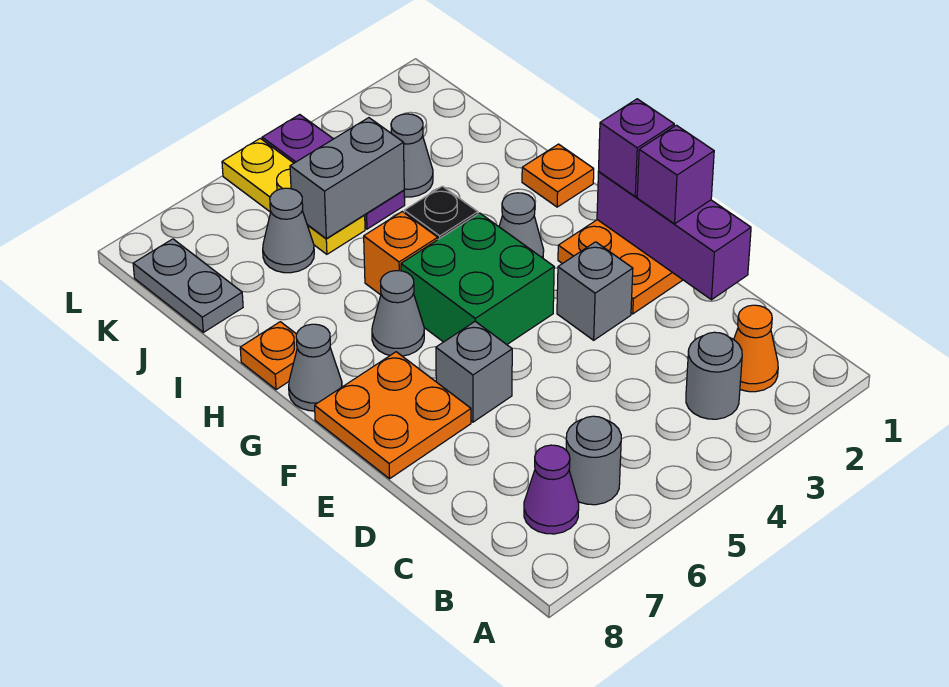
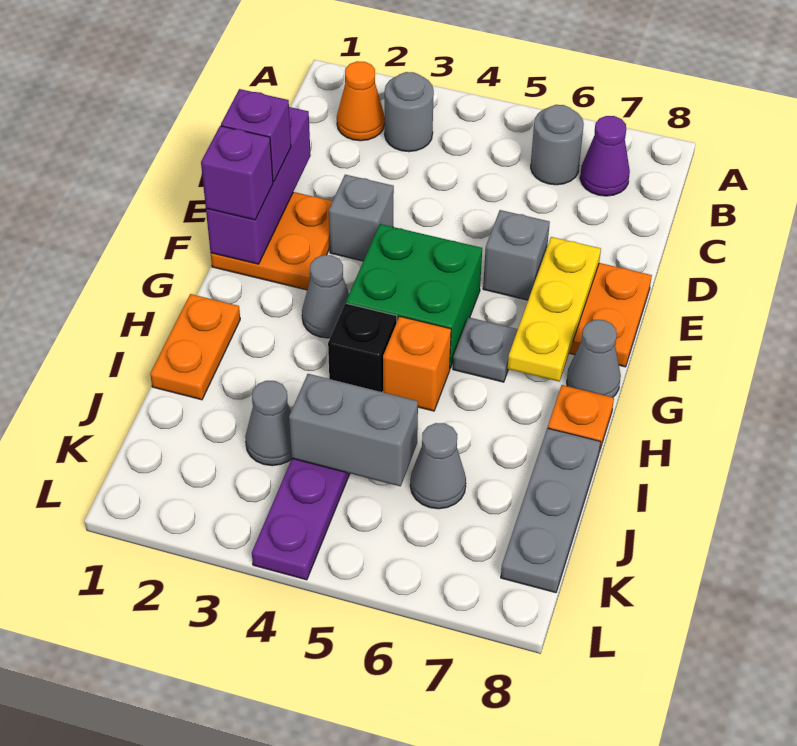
grey 1x1 cone [372,271,424,356] -> grey 1x1 plate [453,317,518,382]
orange 1x1 plate [522,144,594,207] -> orange 1x2 plate [150,294,240,400]
yellow 1x3 plate [222,139,365,254] -> yellow 1x3 plate moved to [508,237,601,381]
grey 1x2 plate [133,239,243,332] -> grey 1x3 plate [501,428,600,593]

